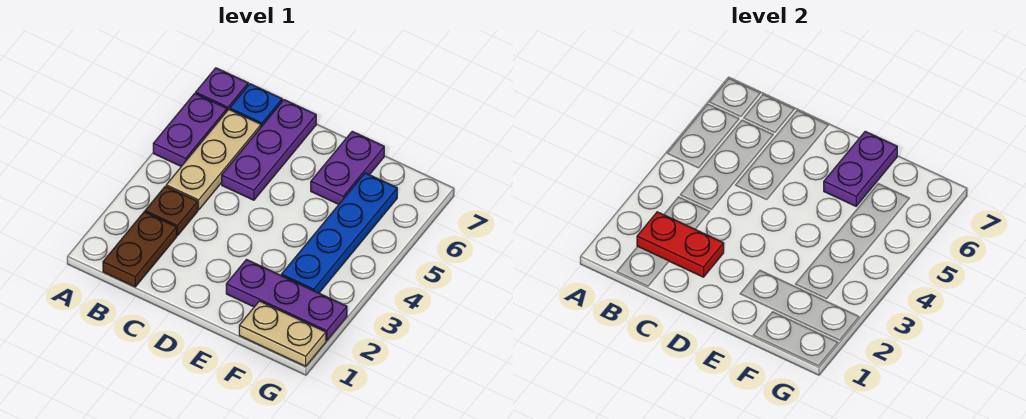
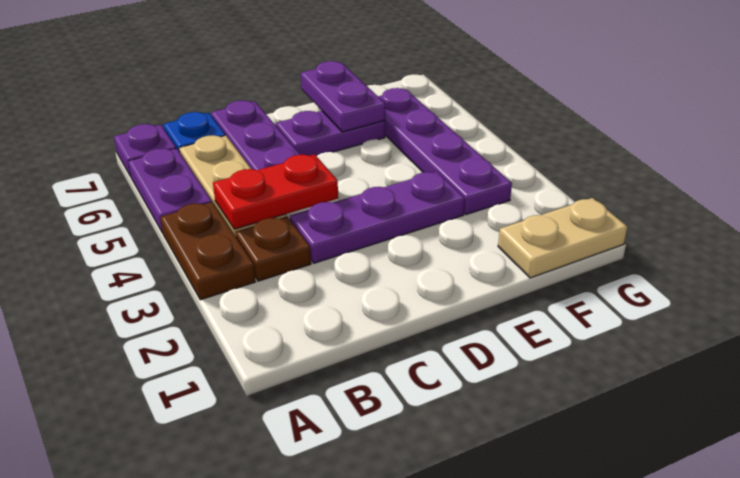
brown 1x2 plate [103,212,177,287] -> brown 1x2 plate moved to [160,202,255,300]
red 1x2 plate [637,212,724,277] -> red 1x2 plate moved to [213,154,338,229]
purple 1x3 plate [226,260,347,341] -> purple 1x3 plate moved to [290,172,465,263]
purple 1x2 plate [311,131,384,204] -> purple 1x2 plate turned to [276,111,385,156]
blue 1x4 plate [281,173,397,293] -> purple 1x4 plate [378,88,512,215]

